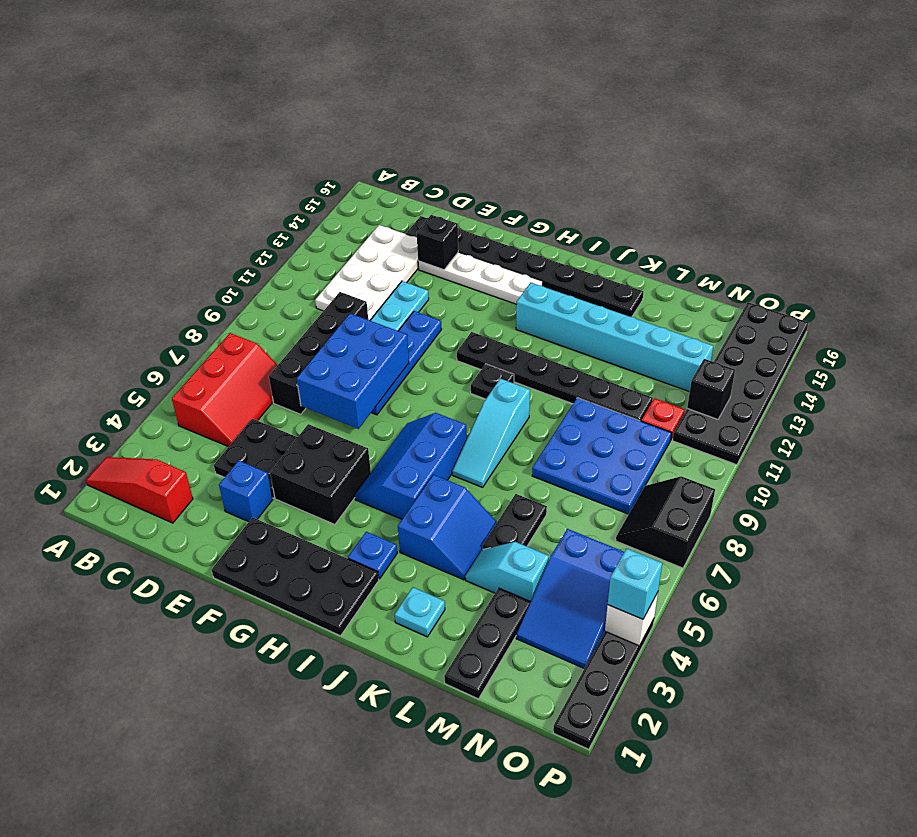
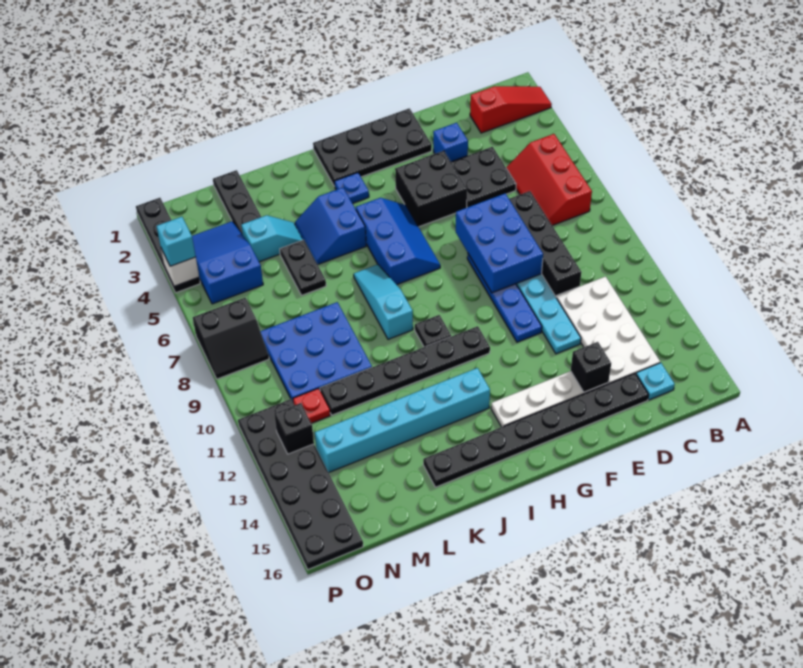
cyan 1x1 plate [395,587,445,637] -> cyan 1x1 plate moved to [636,363,675,400]
black 2x2 slope [616,476,715,568] -> black 2x2 slope turned to [193,298,269,379]

